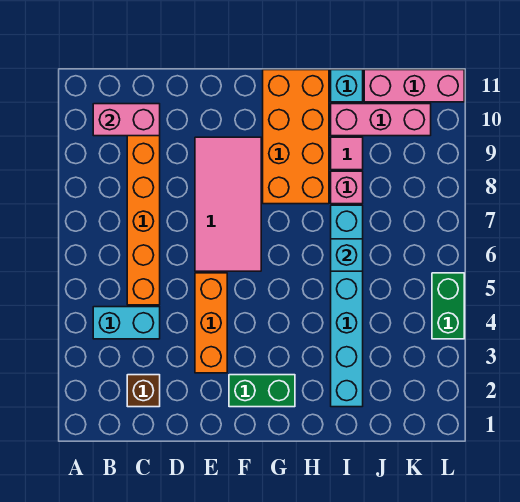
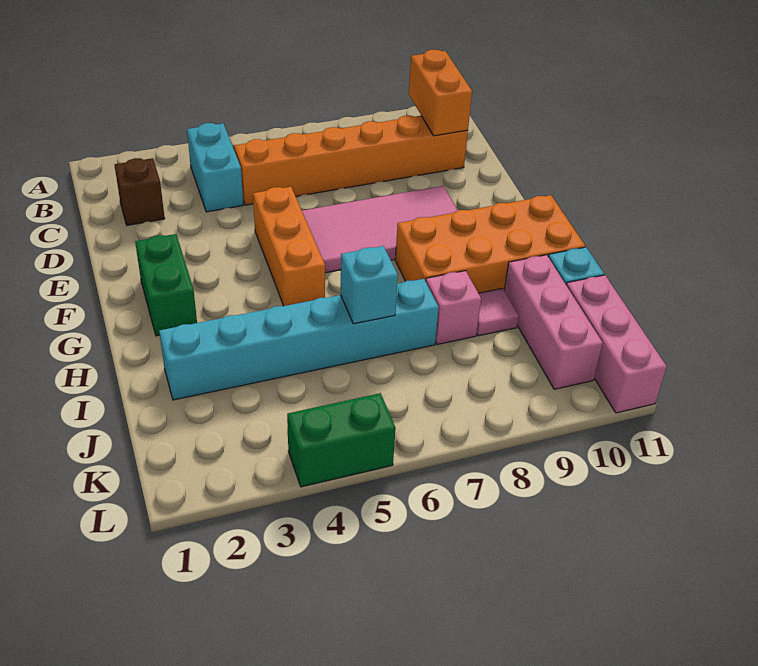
pink 1x2 brick [93,104,160,136] -> orange 1x2 brick [409,50,472,136]
orange 1x3 brick [195,273,227,373] -> orange 1x3 brick turned to [253,187,325,306]

